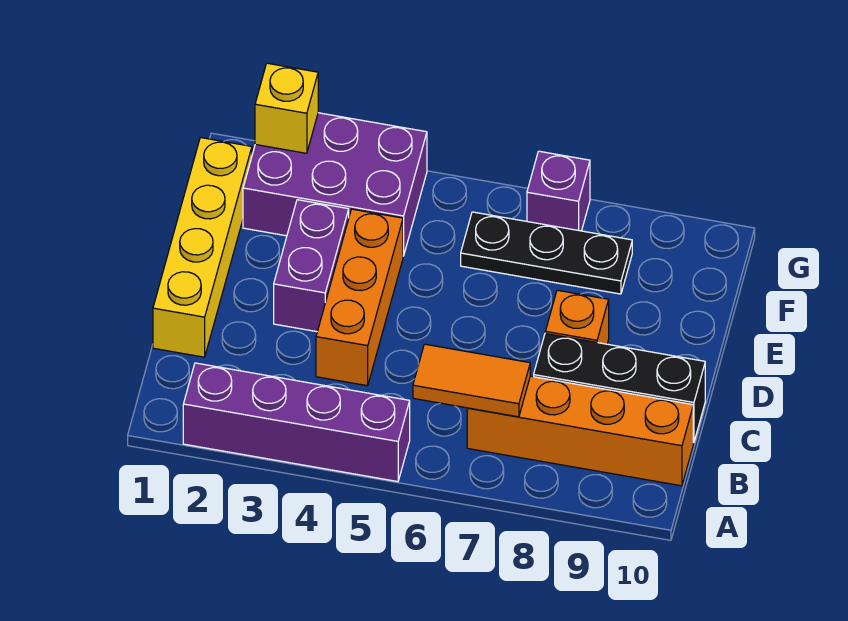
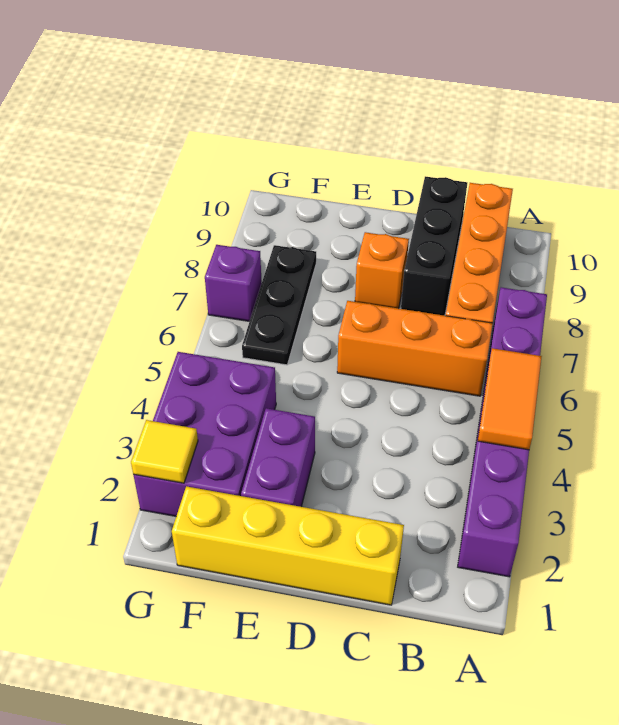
purple 1x4 brick [183,363,410,482] -> purple 1x6 brick [458,287,547,577]
orange 1x2 tile [413,344,530,417] -> orange 1x2 tile moved to [478,348,542,450]
orange 1x3 brick [316,209,403,386] -> orange 1x3 brick moved to [337,301,493,396]
purple 1x2 brick [274,200,349,332] -> purple 1x2 brick turned to [241,408,315,507]
yellow 1x1 brick [255,63,318,153] -> yellow 1x1 tile [131,420,198,483]

